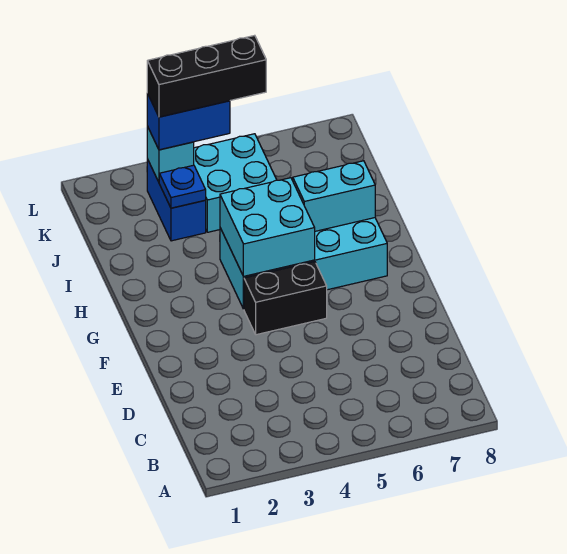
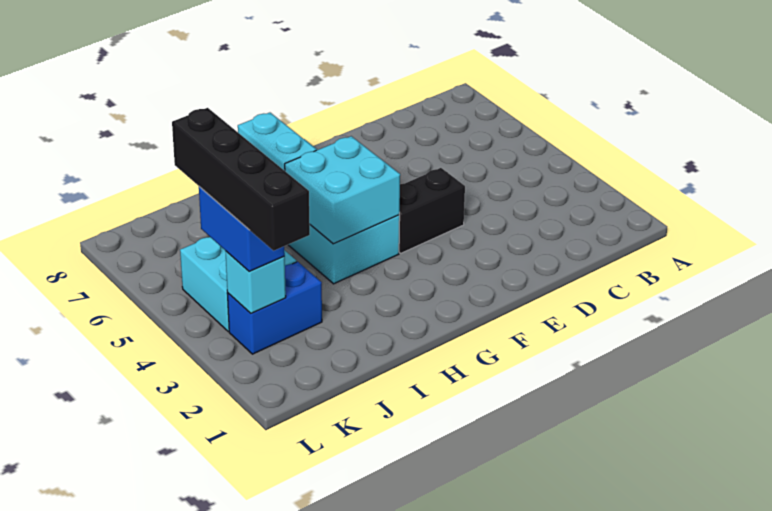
black 1x2 brick [244,262,327,335] -> black 1x2 brick turned to [399,168,465,253]
blue 1x1 plate [159,165,206,208] -> none
black 1x3 brick [147,35,266,117] -> black 1x4 brick [172,108,310,251]

